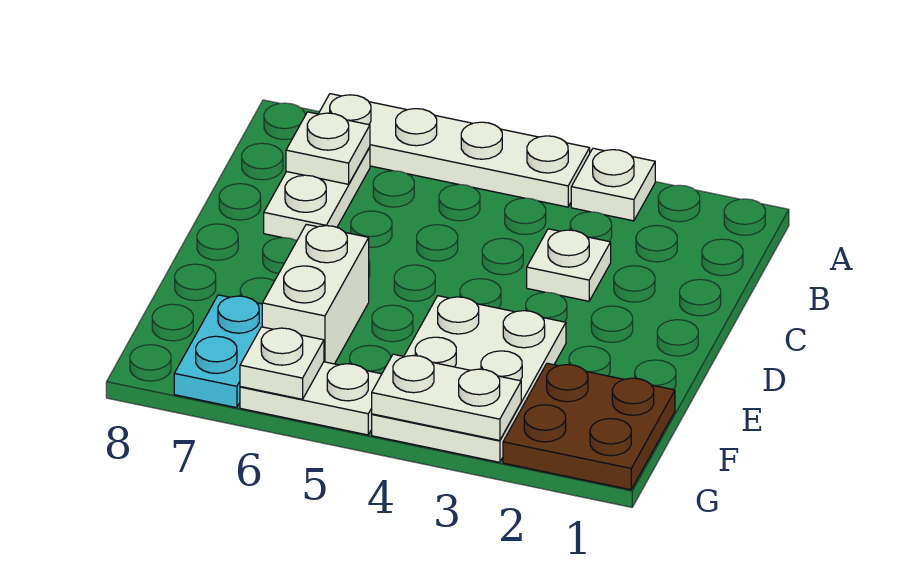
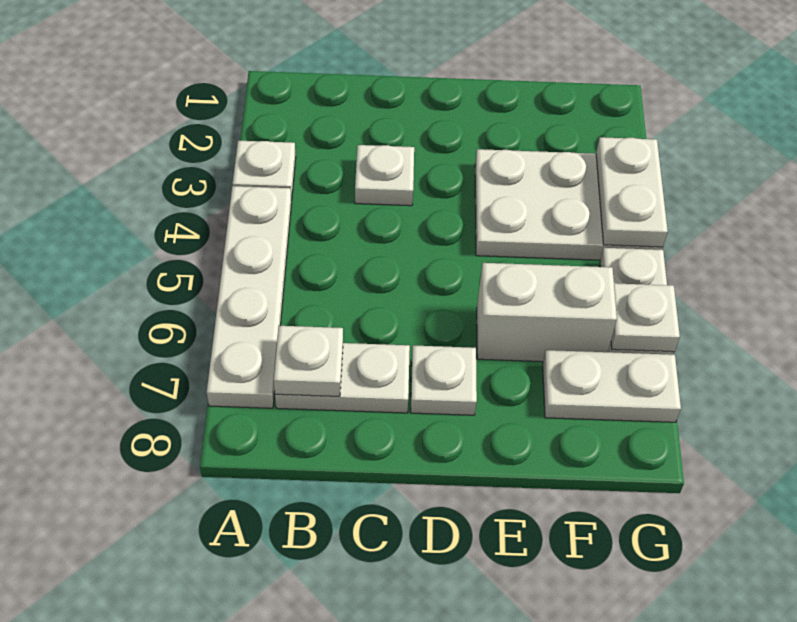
none -> white 1x1 plate [411,345,477,415]
brown 2x2 plate [503,363,675,490] -> none
cyan 1x2 plate [174,295,262,408] -> white 1x2 plate [543,350,681,422]

